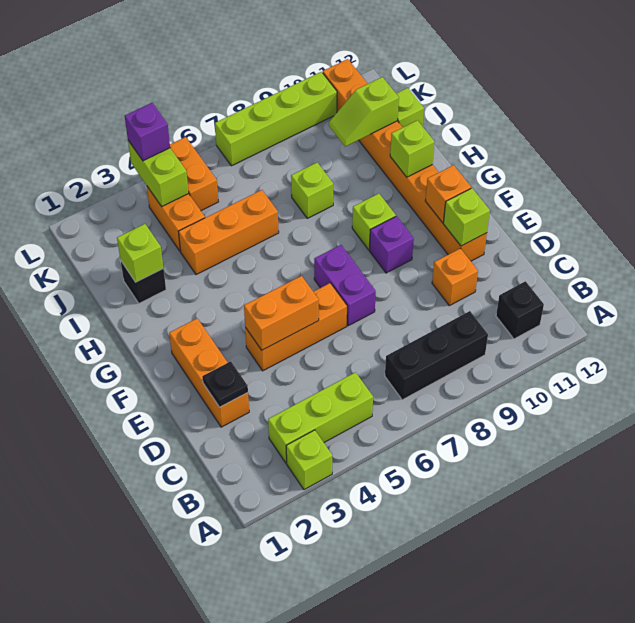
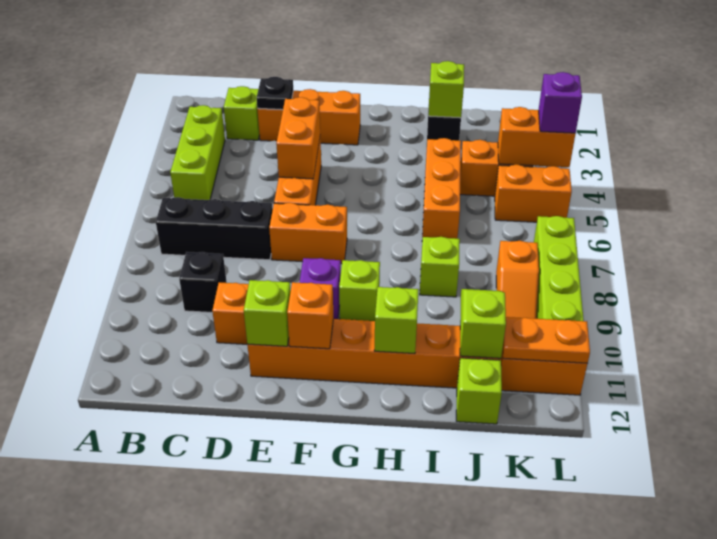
lime 1x1 brick [286,430,332,490] -> lime 1x1 brick moved to [224,86,260,140]
black 1x3 brick [385,311,488,400] -> black 1x3 brick turned to [156,197,273,260]
black 1x1 brick [496,281,544,339] -> black 1x1 brick moved to [179,252,227,313]
purple 1x2 brick [314,245,376,326] -> orange 1x2 brick [269,203,347,264]
lime 1x2 brick [128,141,189,206] -> orange 1x2 brick [498,107,576,167]
none -> orange 1x2 slope [496,241,539,319]
none -> orange 1x2 plate [503,317,590,363]

